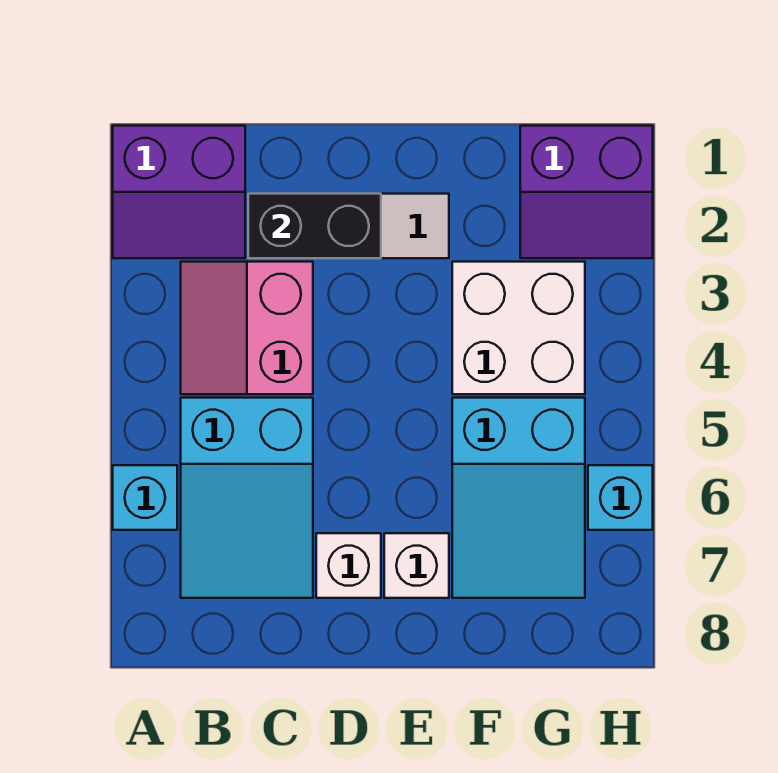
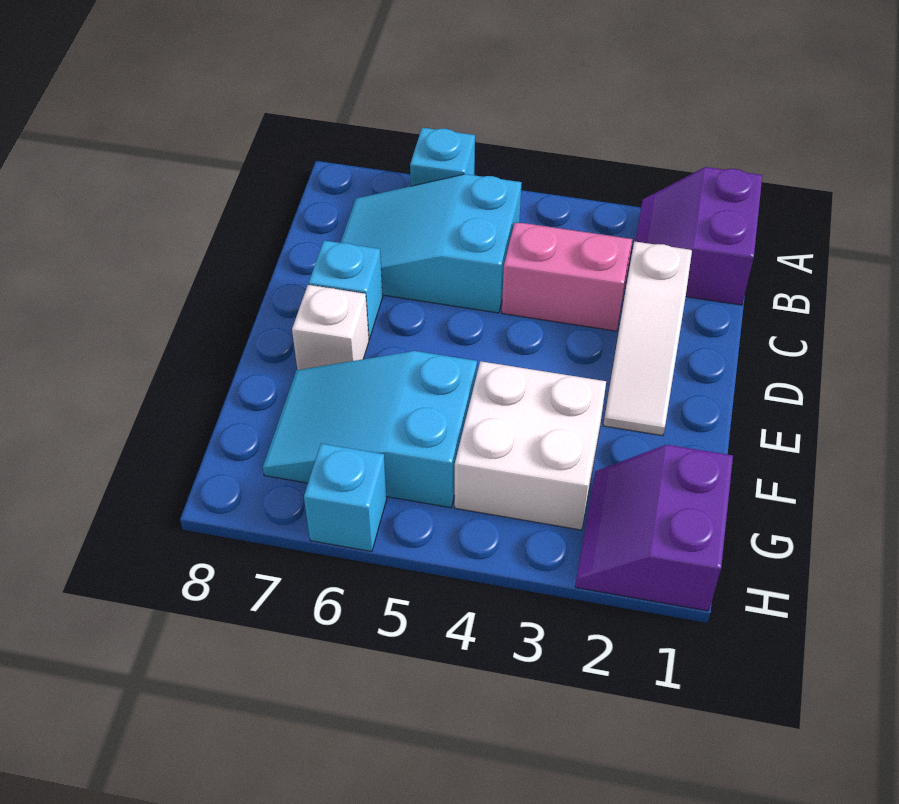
black 1x2 brick [248,194,381,258] -> none
white 1x1 brick [316,533,381,598] -> cyan 1x1 brick [309,240,383,339]

